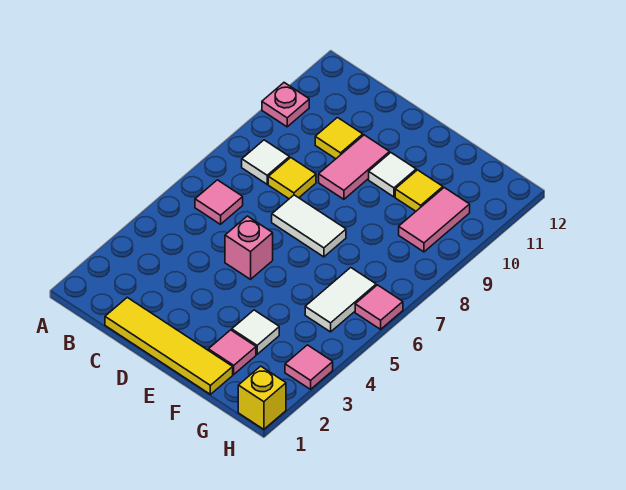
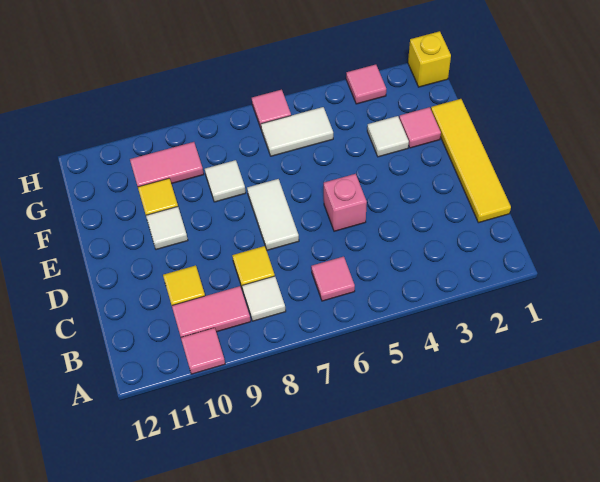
pink 1x1 plate [262,83,309,127] -> pink 1x1 tile [181,328,225,374]
pink 1x2 tile [319,135,390,199] -> pink 1x2 tile moved to [172,286,251,337]
none -> white 1x1 tile [205,160,246,202]

